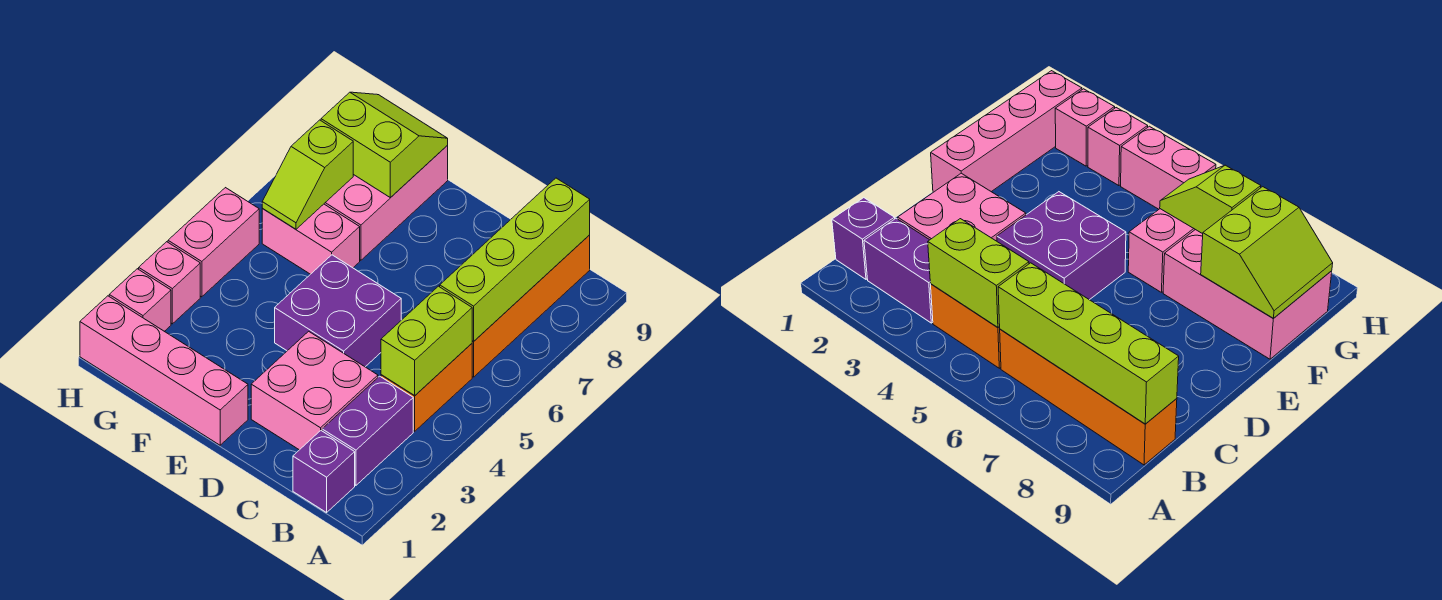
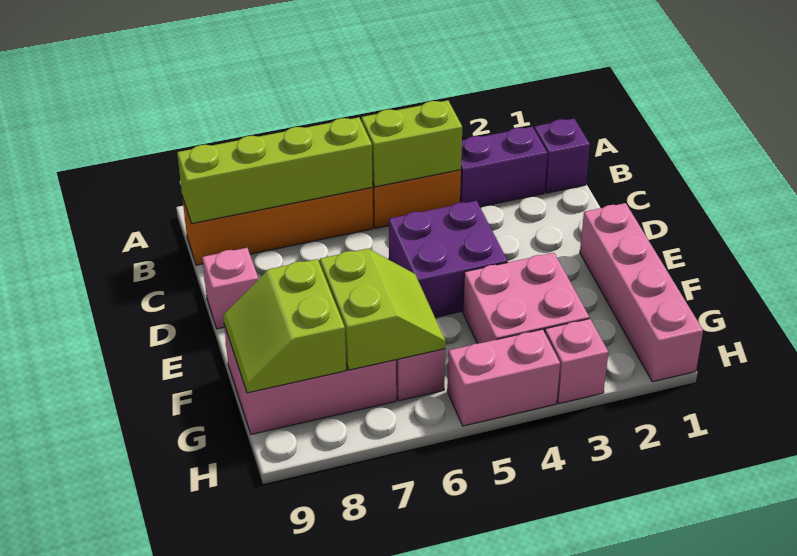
pink 2x2 brick [251,331,378,450] -> pink 2x2 brick moved to [463,253,589,344]
lime 1x2 slope [262,120,353,229] -> lime 2x2 slope [320,248,446,370]
pink 1x1 brick [109,269,171,331] -> pink 1x1 brick moved to [202,248,259,329]

